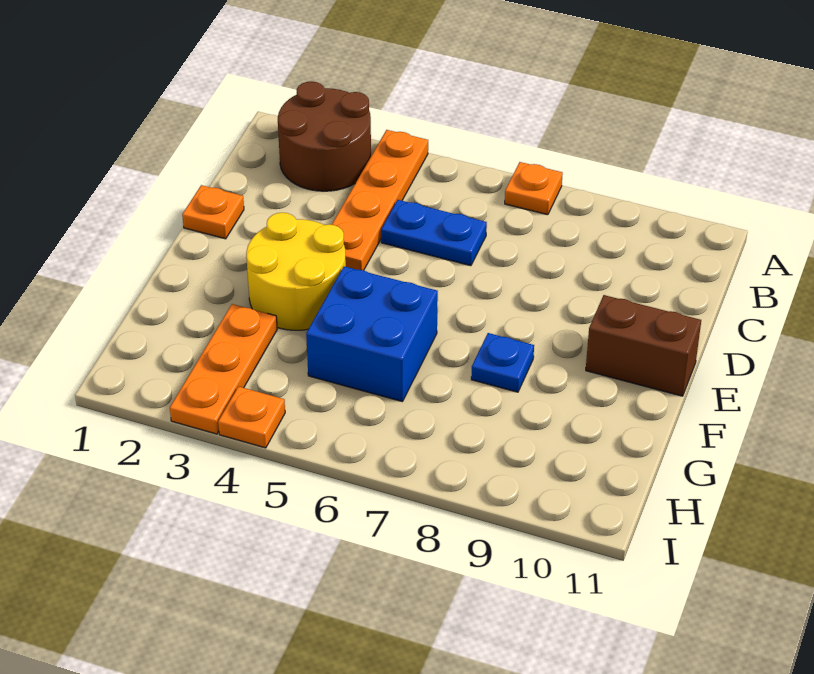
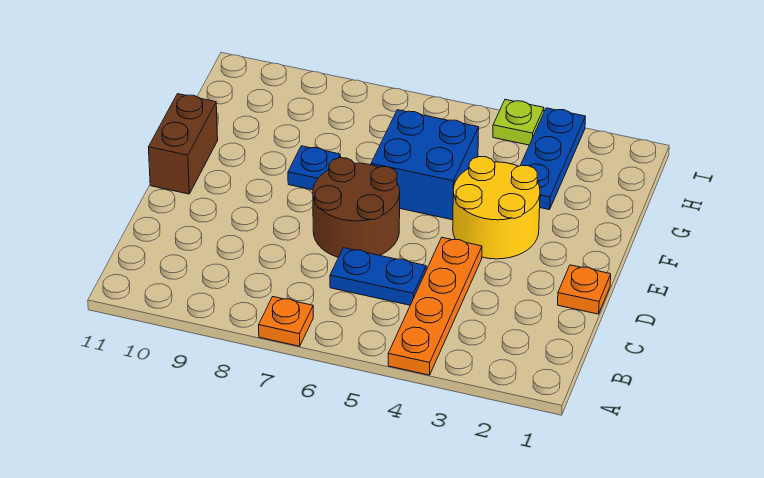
brown 2x2 round brick [278,82,371,191] -> brown 2x2 round brick moved to [313,158,400,257]
brown 1x2 brick [586,295,701,396] -> brown 1x2 brick turned to [149,94,218,194]
orange 1x3 plate [170,304,277,434] -> blue 1x3 plate [520,108,585,210]
orange 1x1 plate [218,387,285,448] -> lime 1x1 plate [493,100,544,145]

